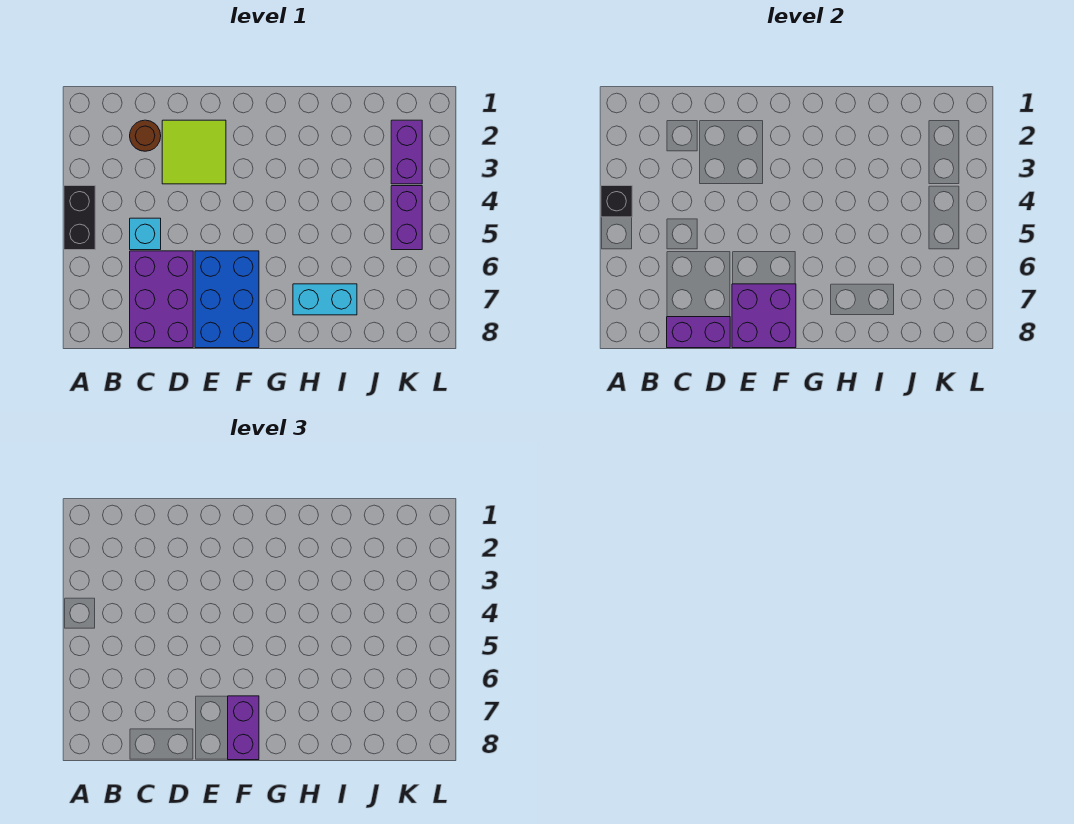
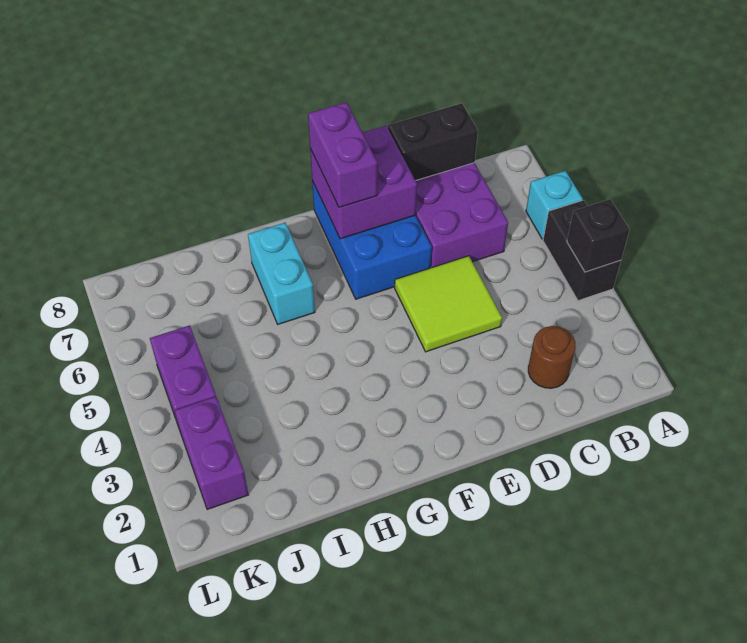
cyan 1x1 brick [130,218,161,250] -> cyan 1x1 brick moved to [526,171,583,239]
purple 1x2 brick [667,317,730,348] -> black 1x2 brick [388,103,478,181]
lime 2x2 tile [162,120,226,184] -> lime 2x2 tile moved to [395,256,502,352]
cyan 1x2 brick [293,284,357,315] -> cyan 1x2 brick turned to [248,223,315,324]

